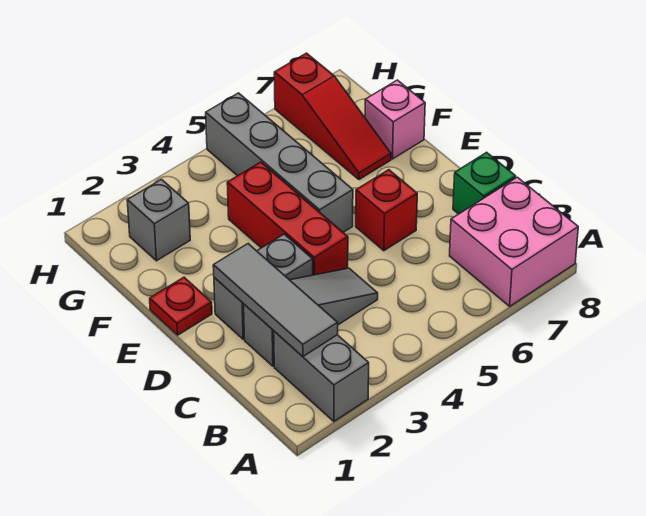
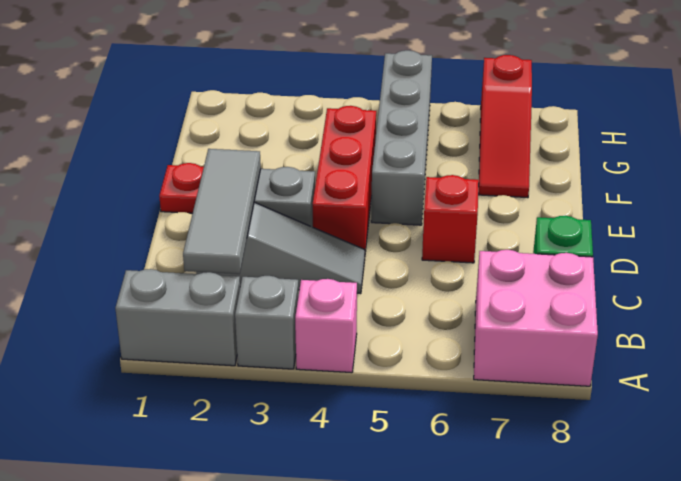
grey 1x2 brick [274,331,369,421] -> grey 1x2 brick turned to [115,269,240,366]
pink 1x1 brick [365,80,425,159] -> pink 1x1 brick moved to [295,279,357,373]
grey 1x1 brick [127,180,190,261] -> grey 1x1 brick moved to [235,276,299,369]

